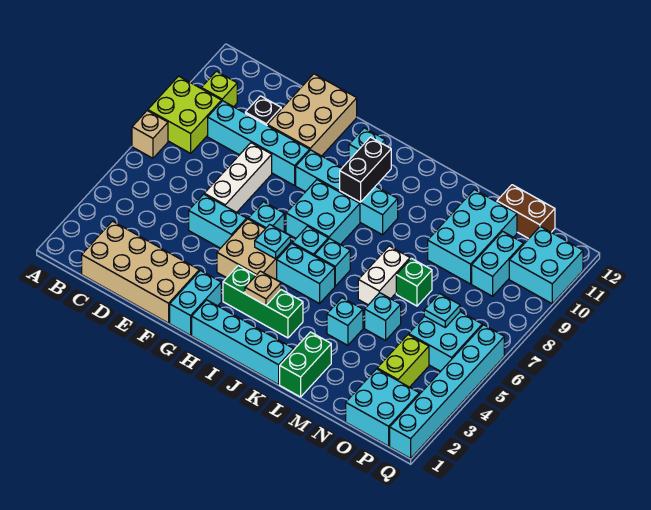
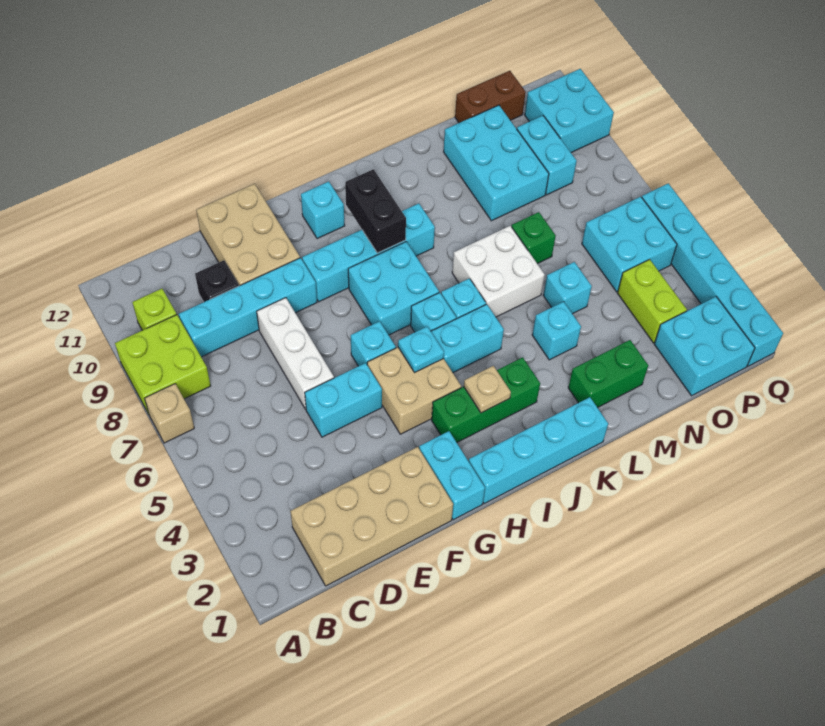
green 1x2 brick [280,332,331,397] -> green 1x2 brick turned to [568,340,648,408]
white 1x2 brick [358,246,410,305] -> white 2x2 brick [452,226,545,317]
cyan 1x1 plate [424,293,460,327] -> none

